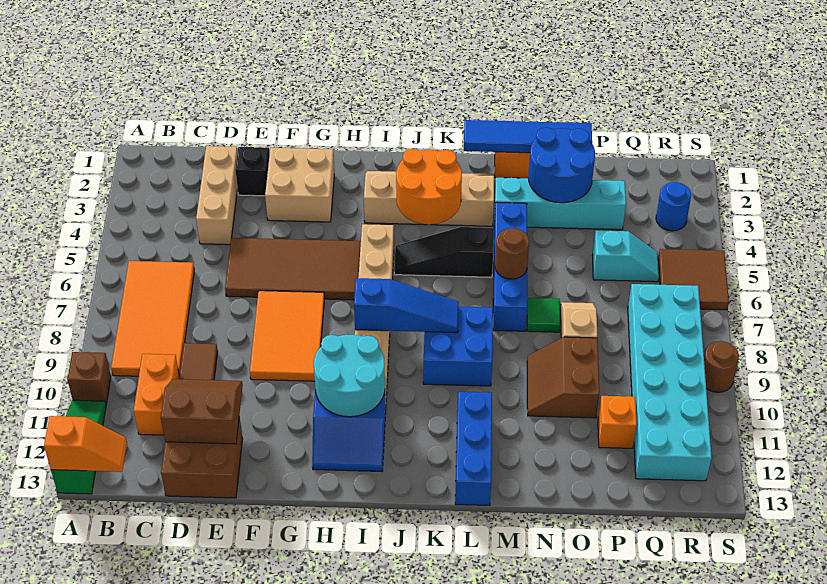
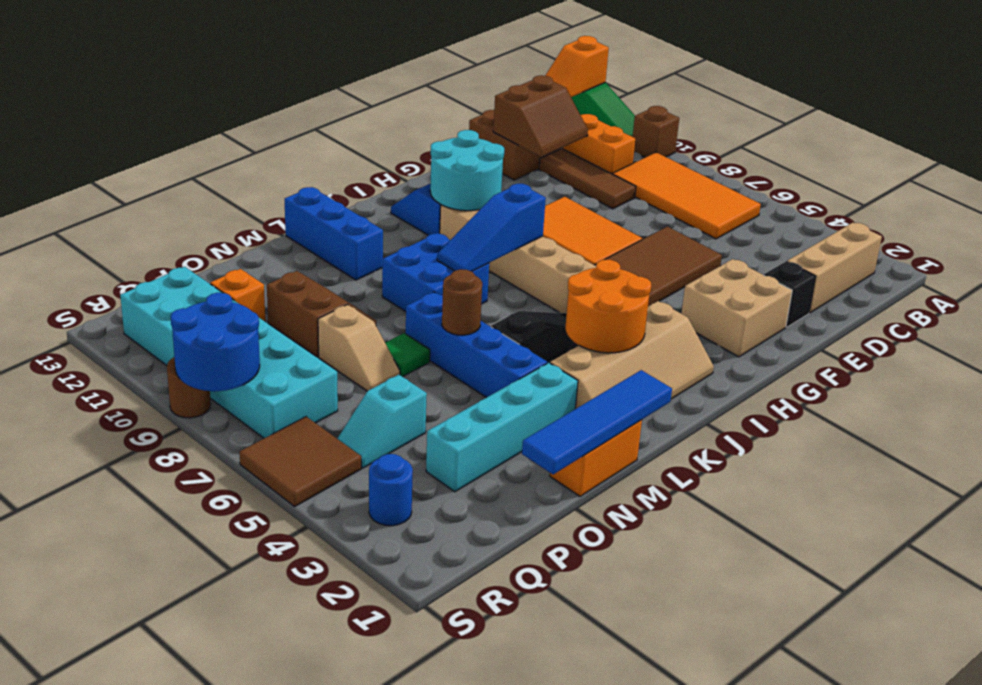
tan 1x3 brick [196,146,238,245] -> tan 1x3 brick turned to [787,223,882,313]
blue 2x2 round brick [528,128,595,203] -> blue 2x2 round brick moved to [171,293,260,391]

